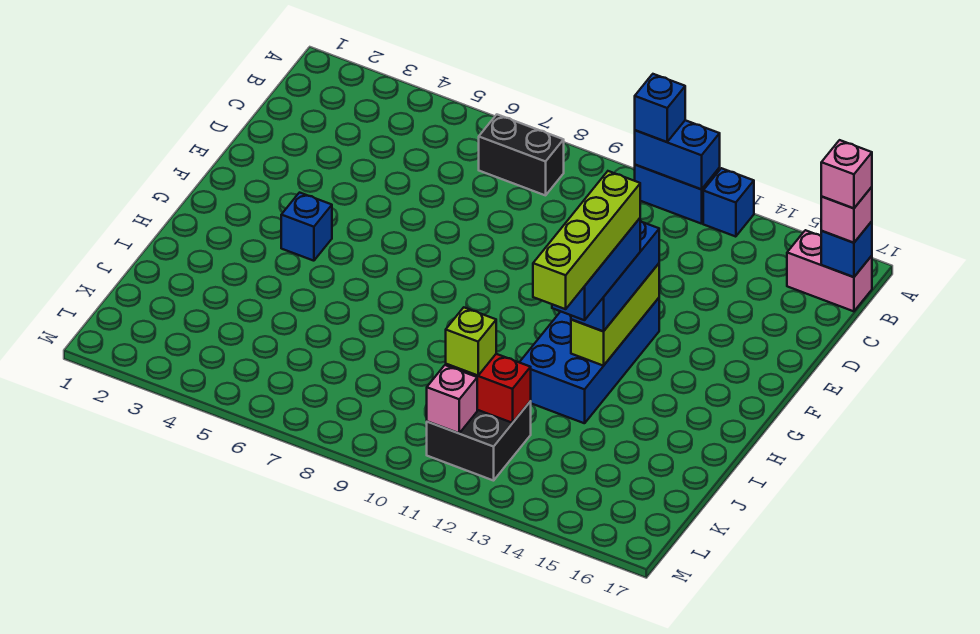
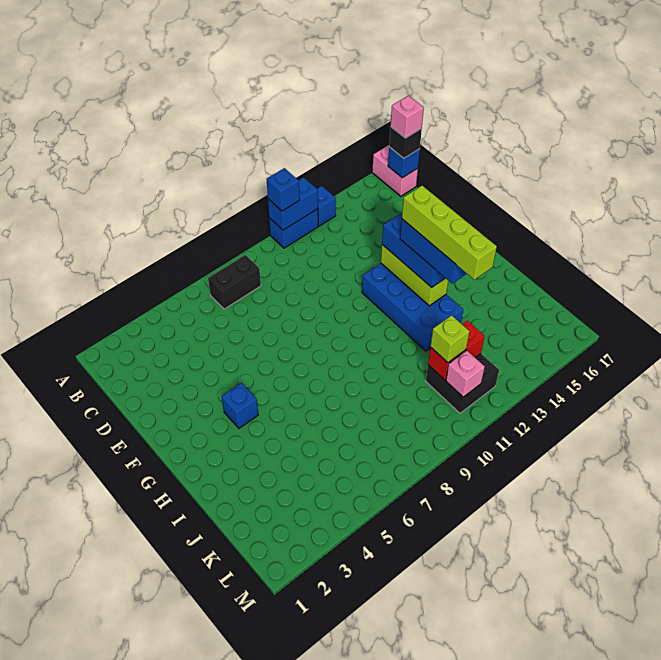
pink 1x2 brick [787,230,872,311] -> pink 1x2 brick turned to [372,145,418,196]
pink 1x1 brick [821,187,872,243] -> black 1x1 brick [389,127,422,158]

